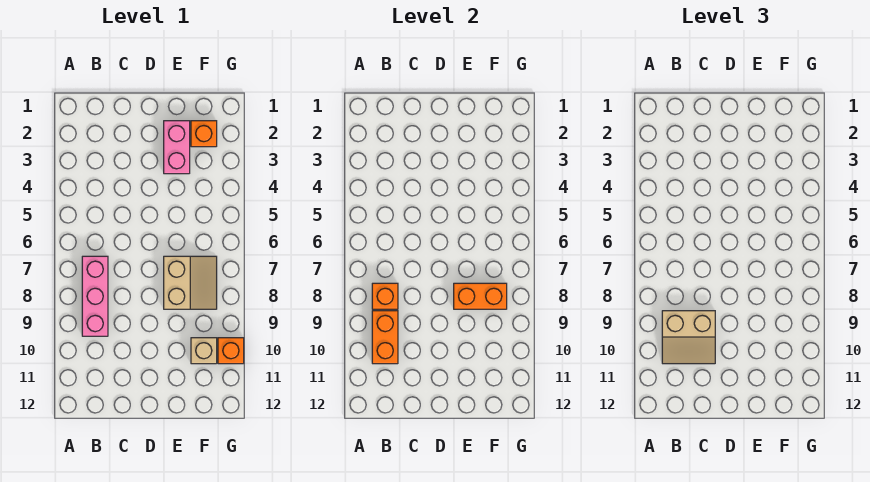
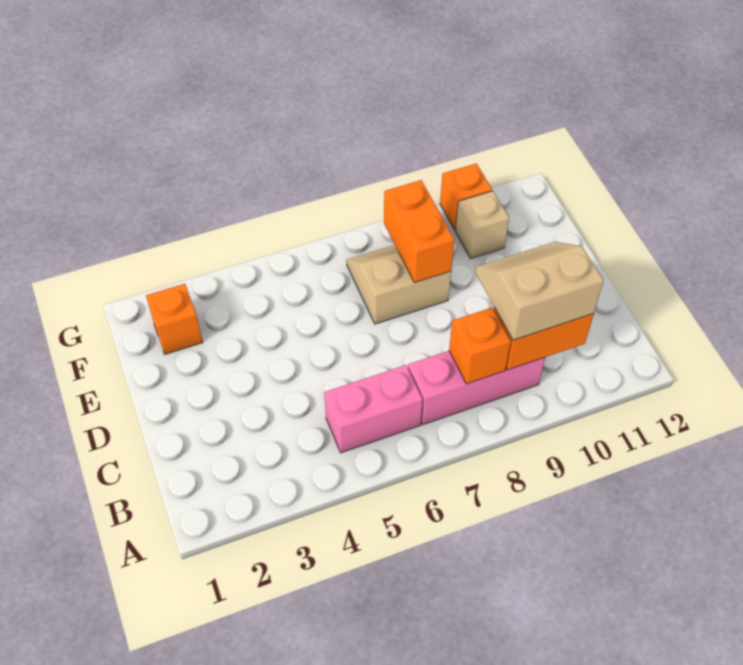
tan 2x2 slope [662,311,715,364] -> tan 2x2 slope turned to [475,242,603,340]
pink 1x2 brick [164,121,190,174] -> pink 1x2 brick moved to [324,365,423,453]

